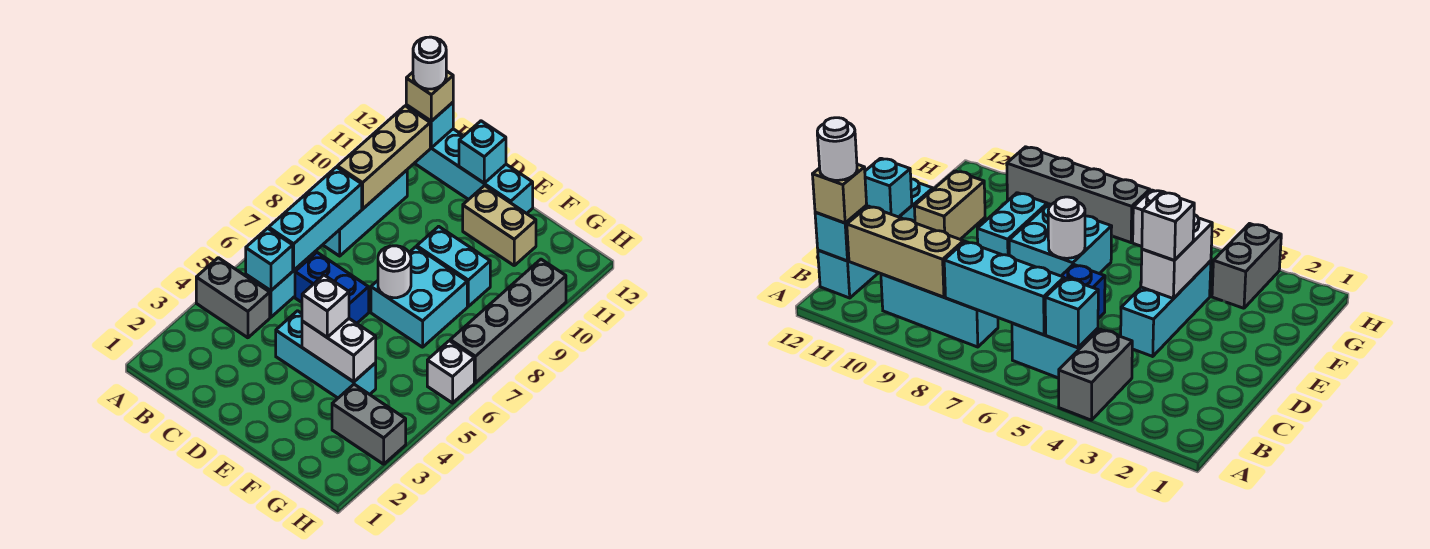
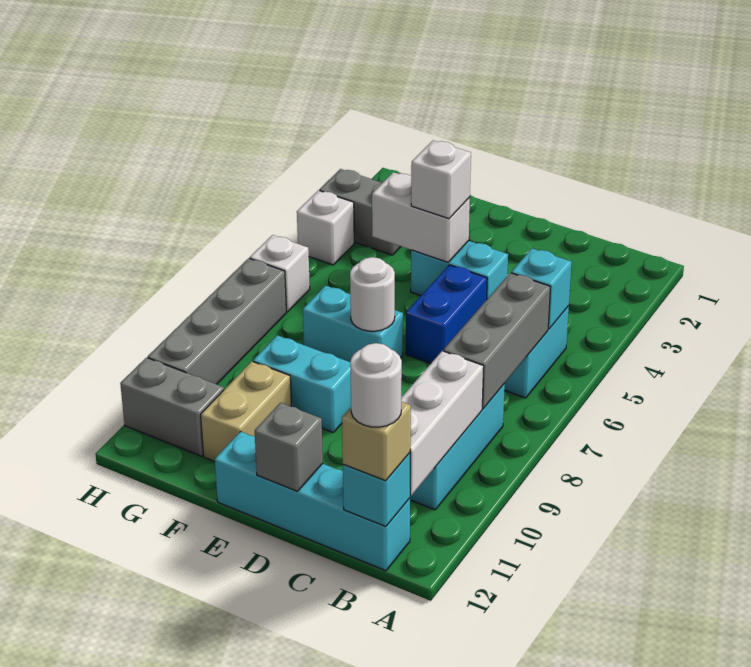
grey 1x2 brick [196,258,270,338] -> grey 1x2 brick moved to [120,358,224,456]
cyan 1x3 brick [269,167,362,270] -> grey 1x3 brick [443,273,550,409]
tan 1x3 brick [337,106,430,209] -> white 1x3 brick [401,351,484,496]
blue 1x2 brick [295,252,369,323] -> blue 1x2 brick turned to [406,265,487,364]
cyan 1x3 brick [276,311,376,398] -> cyan 1x2 brick [411,241,508,299]
cyan 1x1 brick [459,121,506,183] -> grey 1x1 brick [255,403,323,491]
cyan 2x2 brick [371,247,467,347] -> cyan 1x2 brick [303,286,403,362]
tan 1x2 brick [463,186,536,265] -> tan 1x2 brick turned to [201,361,291,462]
none -> white 1x1 brick [297,190,354,265]

